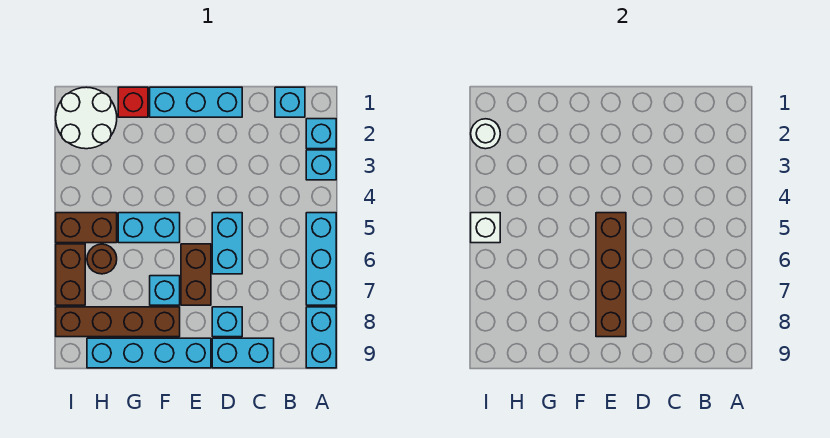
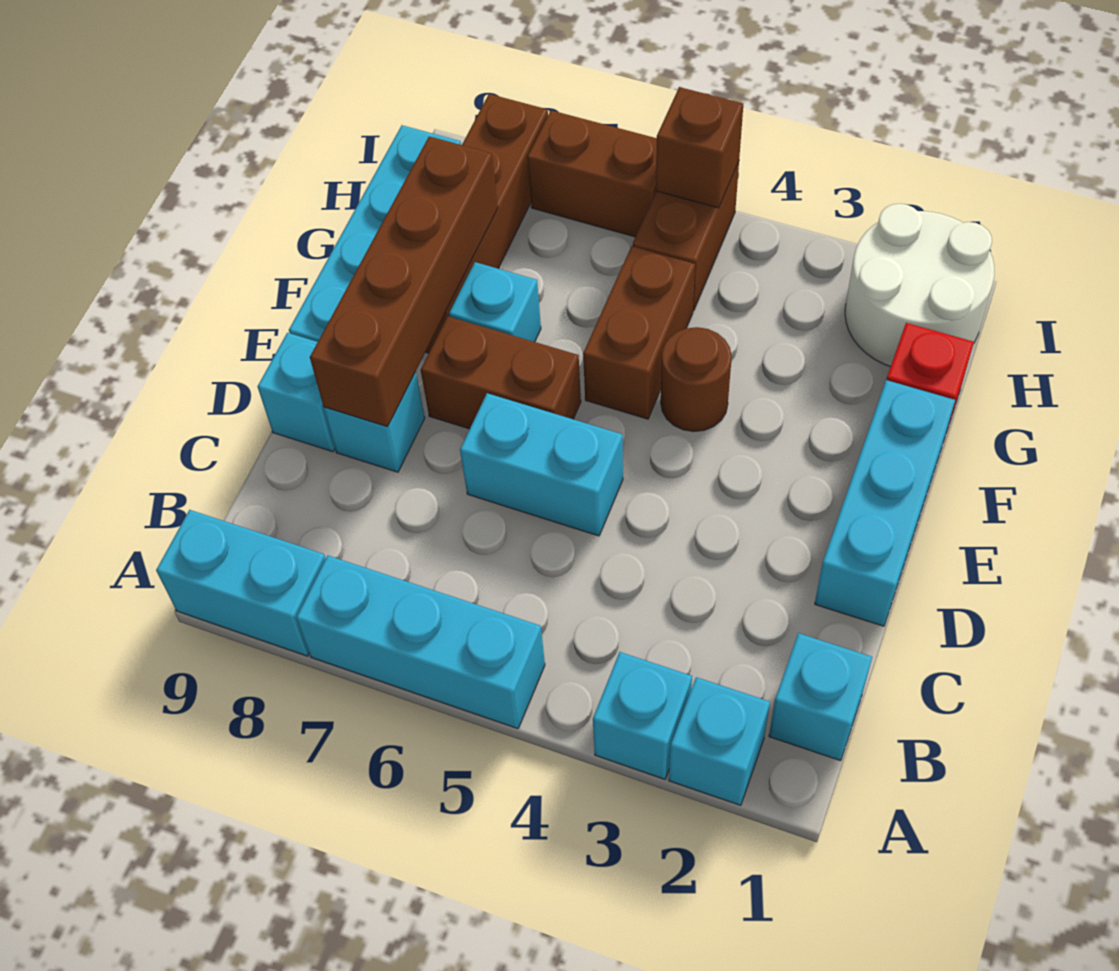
cyan 1x2 brick [212,338,274,368] -> cyan 1x1 brick [258,333,335,452]
brown 1x4 brick [596,213,626,337] -> brown 1x4 brick turned to [310,136,498,427]
cyan 1x2 brick [118,213,180,243] -> brown 1x2 brick [583,246,695,419]
brown 1x1 round brick [87,244,117,274] -> brown 1x1 round brick moved to [661,327,732,432]
white 1x1 round brick [471,119,500,149] -> none
white 1x1 brick [471,213,500,243] -> brown 1x1 brick [656,87,743,208]

